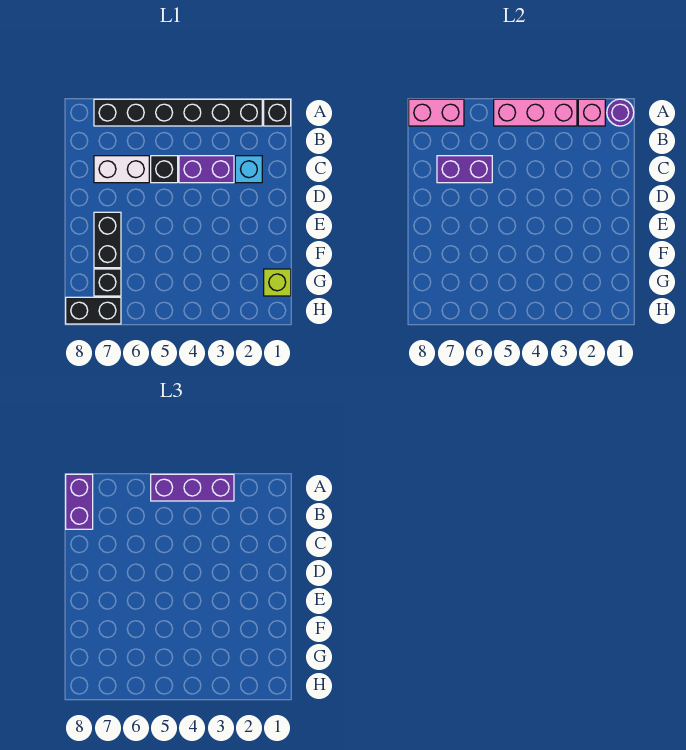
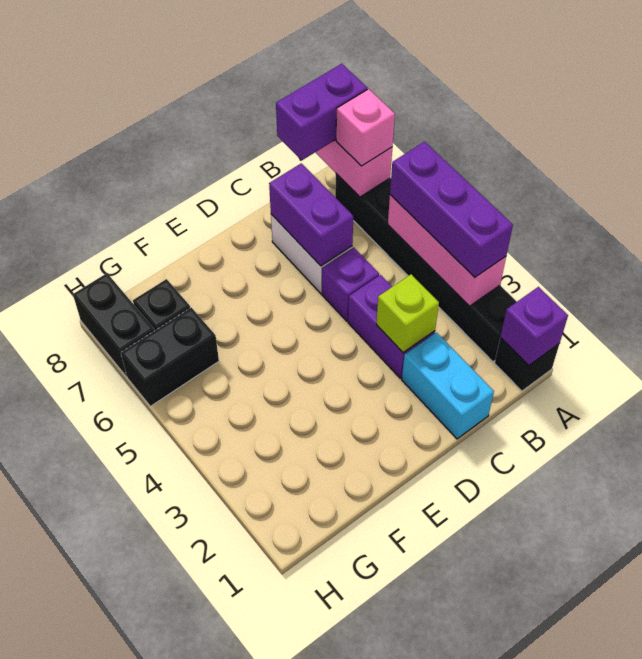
purple 1x1 round brick [607,99,634,126] -> purple 1x1 brick [500,287,568,365]
pink 1x1 brick [578,99,605,126] -> pink 1x1 brick moved to [336,89,395,166]
cyan 1x1 brick [235,156,262,183] -> cyan 1x2 brick [402,332,494,439]
black 1x1 brick [151,156,178,183] -> purple 1x1 brick [322,247,379,321]
black 1x2 brick [94,212,121,268] -> black 1x2 brick moved to [121,308,219,406]
lime 1x1 brick [264,269,291,296] -> lime 1x1 brick moved to [376,274,439,353]

